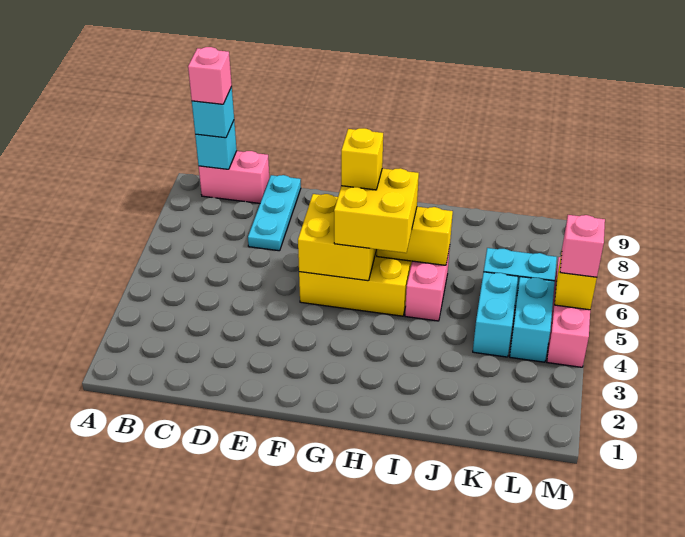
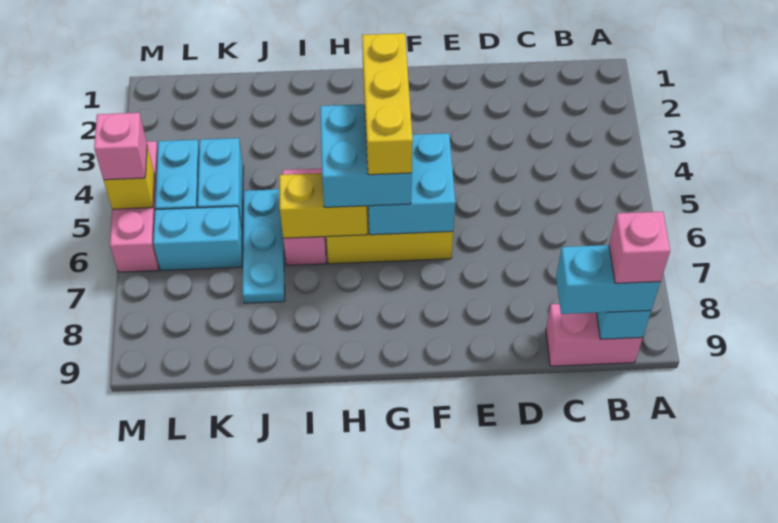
cyan 1x1 brick [192,87,234,138] -> cyan 1x2 brick [556,245,660,314]
cyan 1x3 plate [248,175,301,251] -> cyan 1x3 plate moved to [243,189,285,303]
yellow 2x2 brick [298,194,377,281] -> cyan 2x2 brick [368,133,455,235]
yellow 2x2 brick [334,168,419,253] -> cyan 2x2 brick [320,104,412,207]
yellow 1x1 brick [341,128,383,190] -> yellow 1x3 brick [362,33,413,175]

